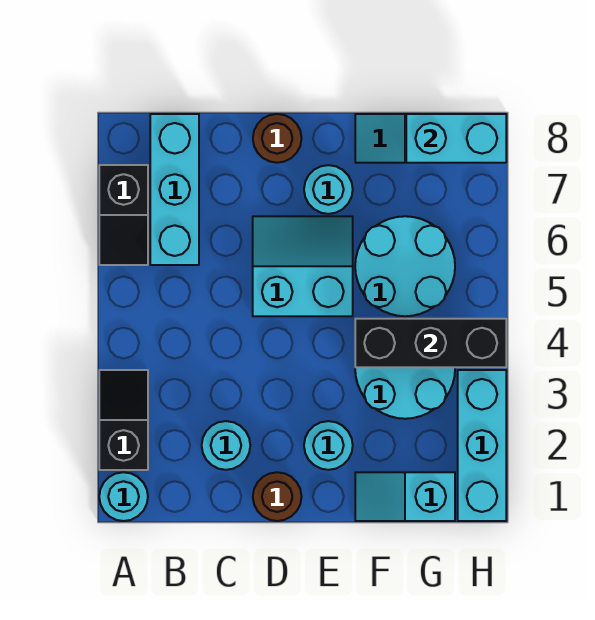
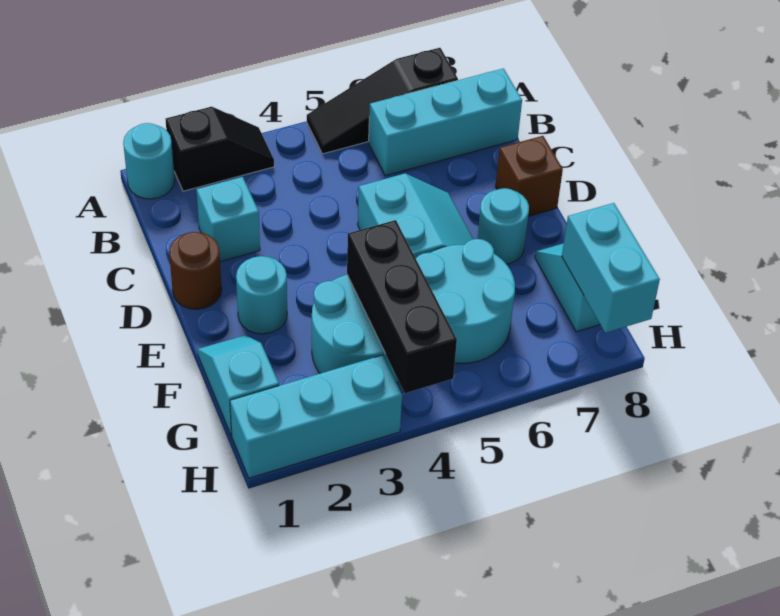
black 1x2 slope [99,165,148,265] -> black 1x3 slope [307,48,458,154]
cyan 1x1 round brick [202,421,250,470] -> cyan 1x1 brick [196,177,260,262]
brown 1x1 round brick [253,114,302,163] -> brown 1x1 brick [495,136,563,216]

